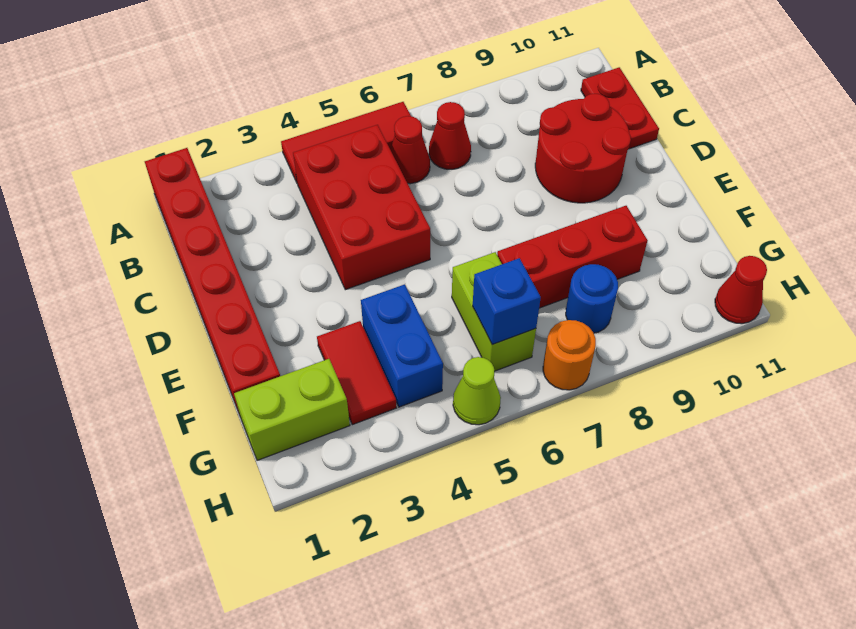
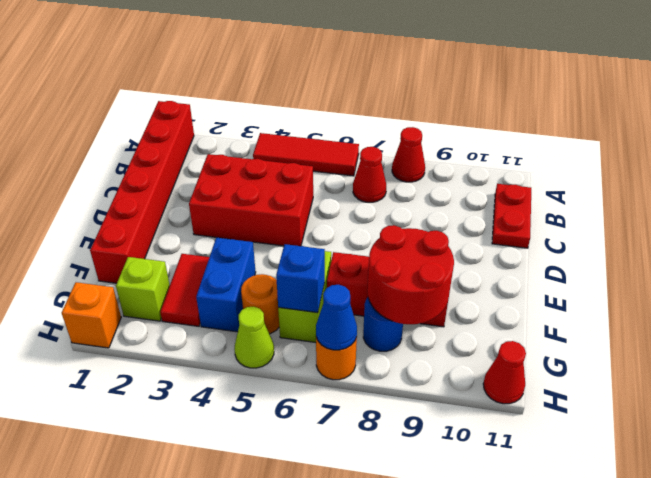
red 2x3 brick [293,125,430,290] -> red 2x3 brick turned to [189,154,313,246]
red 1x1 cone [390,116,430,184] -> red 1x1 cone moved to [392,127,425,182]
red 2x2 round brick [535,94,631,203] -> red 2x2 round brick moved to [367,225,454,324]
lime 1x2 brick [234,359,350,460] -> lime 1x1 brick [116,257,170,321]
none -> orange 1x1 round brick [241,274,279,334]
none -> orange 1x1 brick [62,282,121,348]
none -> blue 1x1 cone [316,285,357,350]

